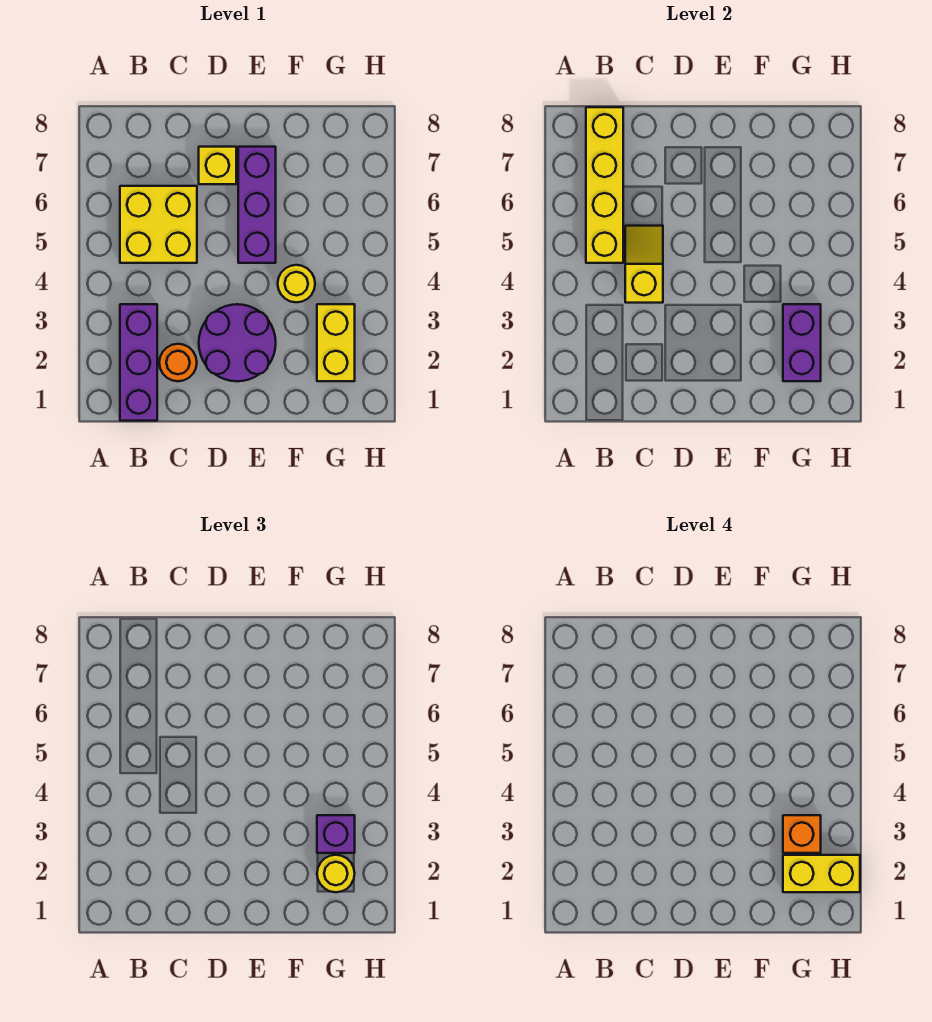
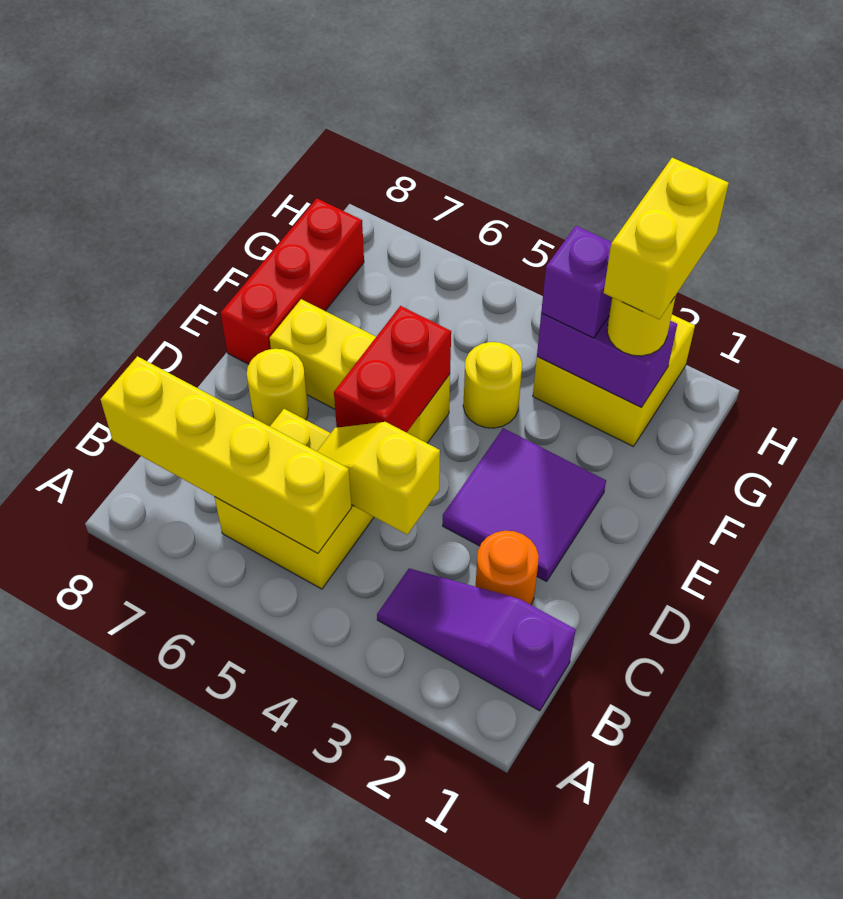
purple 1x3 brick [120,304,157,421] -> purple 1x3 slope [377,568,576,711]
purple 2x2 round brick [199,304,276,381] -> purple 2x2 tile [443,428,606,581]
none -> red 1x2 brick [334,306,451,433]
yellow 1x1 brick [199,147,236,184] -> yellow 1x1 round brick [247,349,308,426]
purple 1x3 brick [238,147,276,263] -> yellow 1x3 brick [270,299,450,443]
none -> red 1x3 brick [221,199,364,364]
yellow 1x2 brick [317,304,355,381] -> yellow 2x2 brick [533,315,695,447]
orange 1x1 brick [783,815,821,853] -> none

